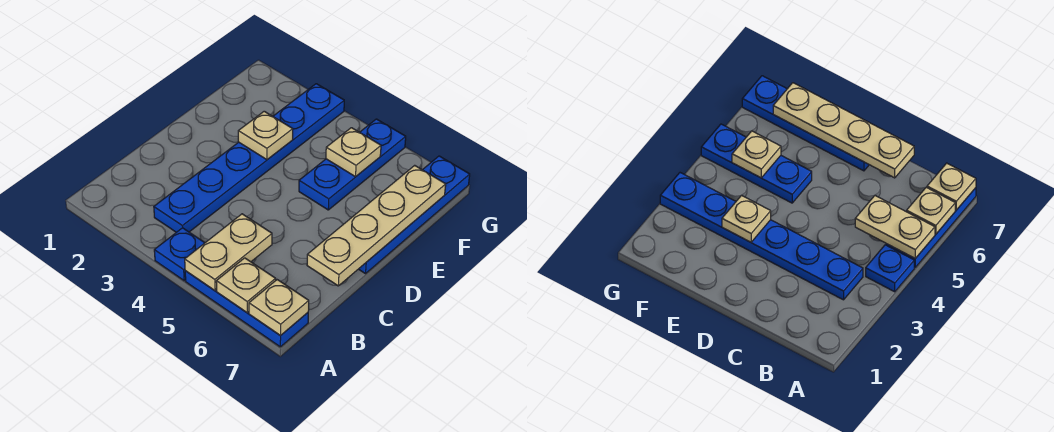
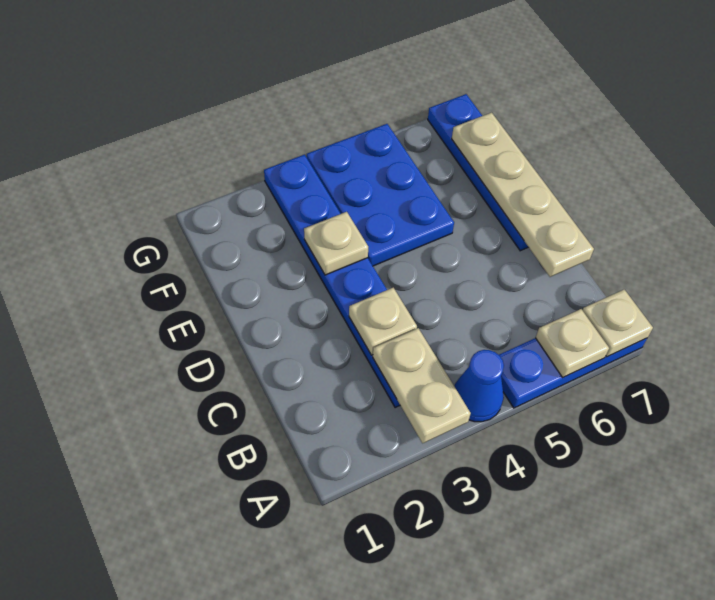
blue 1x1 plate [154,228,205,281] -> blue 1x1 cone [454,350,504,422]
tan 1x2 plate [185,214,272,291] -> tan 1x2 plate moved to [373,328,471,443]
blue 1x3 plate [299,119,406,210] -> blue 2x3 plate [307,124,454,266]
tan 1x1 plate [326,128,381,177] -> tan 1x1 plate moved to [349,288,417,355]

